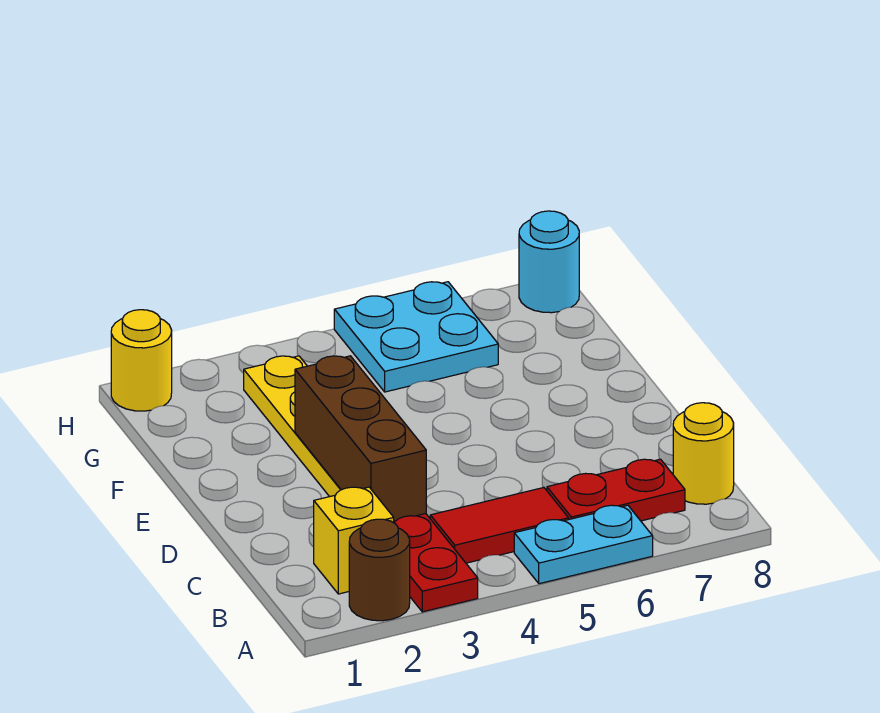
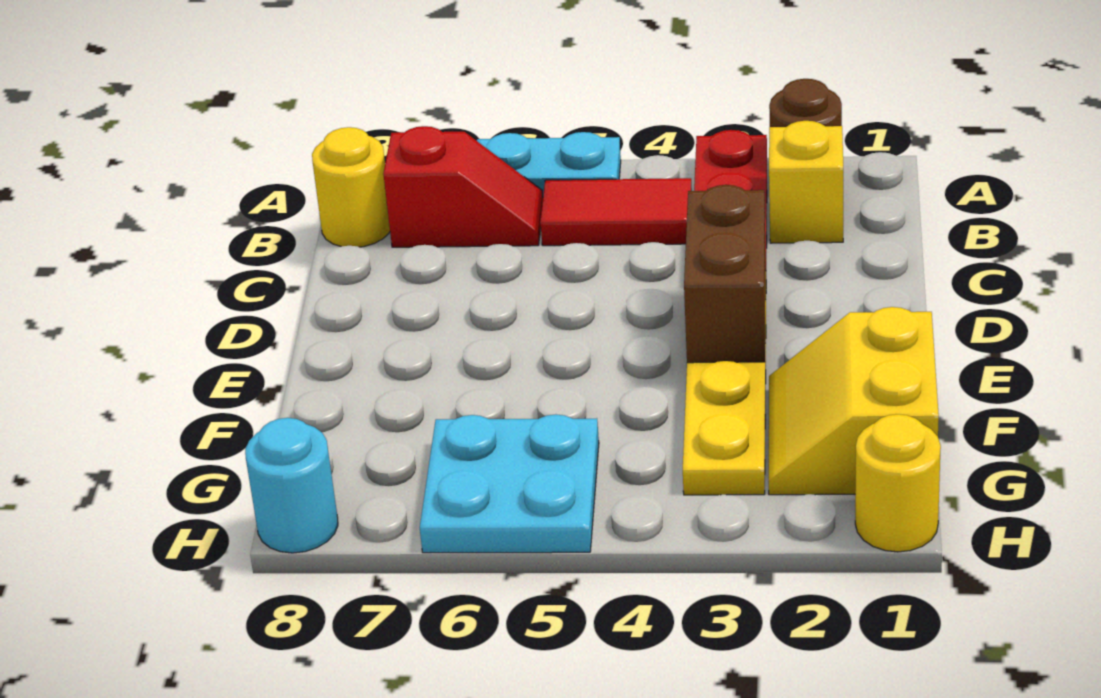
red 1x2 plate [547,459,685,521] -> red 1x2 slope [383,126,543,247]
brown 1x3 brick [295,356,426,521] -> brown 1x2 brick [684,185,766,363]
none -> yellow 2x2 slope [769,307,939,495]

